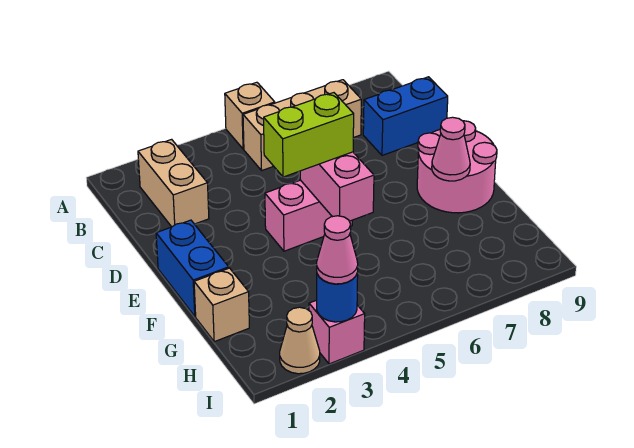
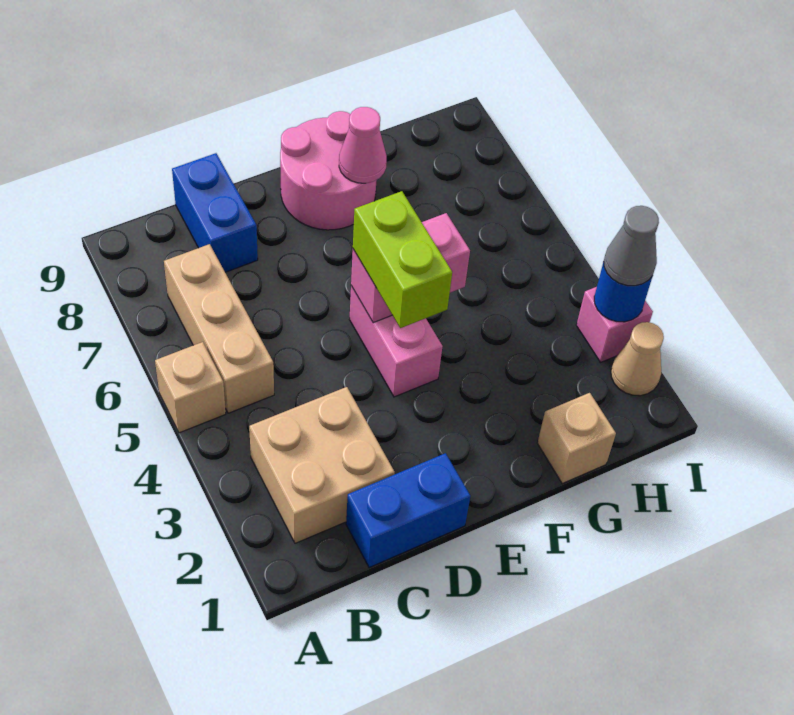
tan 1x2 brick [138,139,209,227] -> tan 2x2 brick [249,387,395,543]
blue 1x2 brick [156,220,229,316] -> blue 1x2 brick moved to [346,453,470,568]
pink 1x1 cone [317,216,358,284] -> grey 1x1 cone [604,206,659,286]

